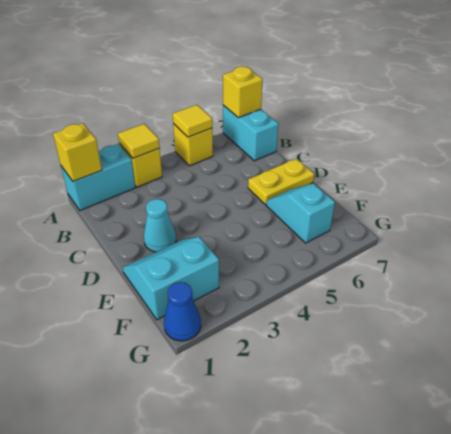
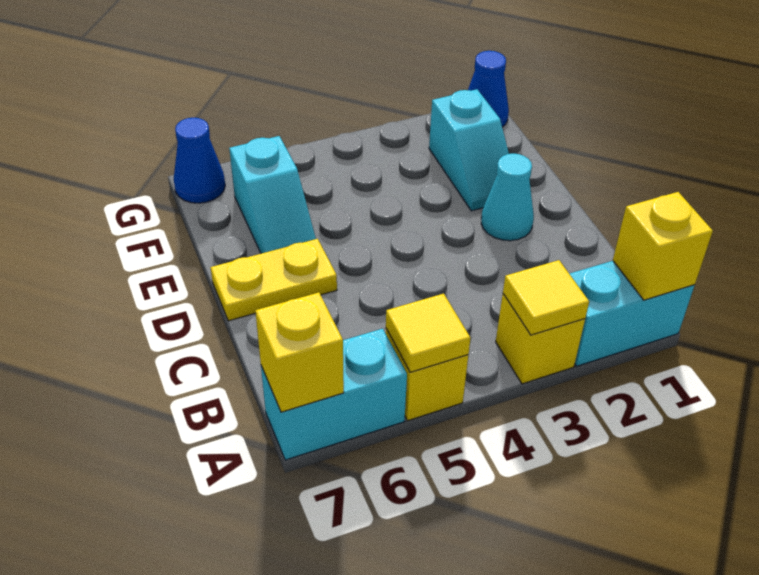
cyan 1x2 brick [223,105,278,161] -> cyan 1x2 brick turned to [261,329,407,460]
cyan 2x2 slope [123,237,219,320] -> cyan 1x2 slope [429,89,509,211]
none -> blue 1x1 cone [174,118,225,203]

